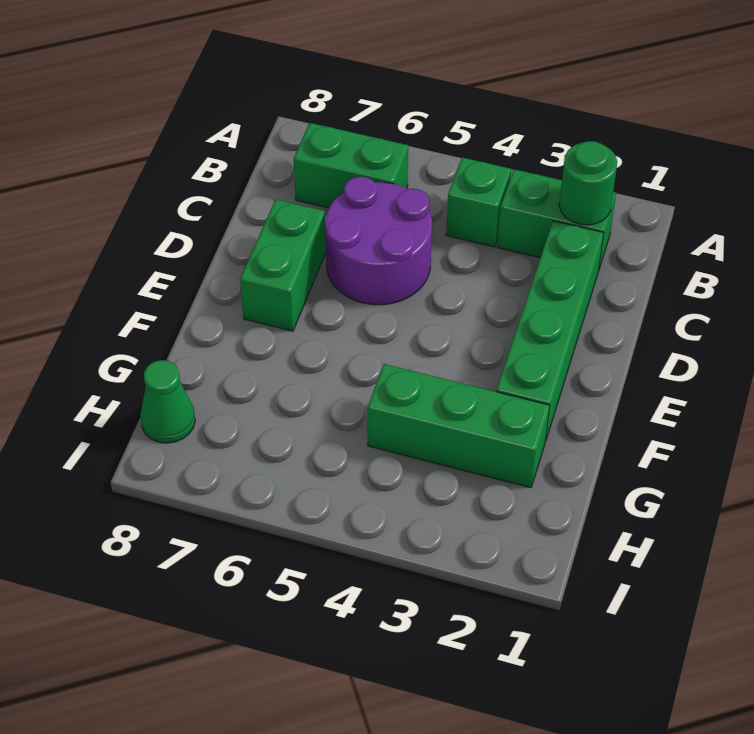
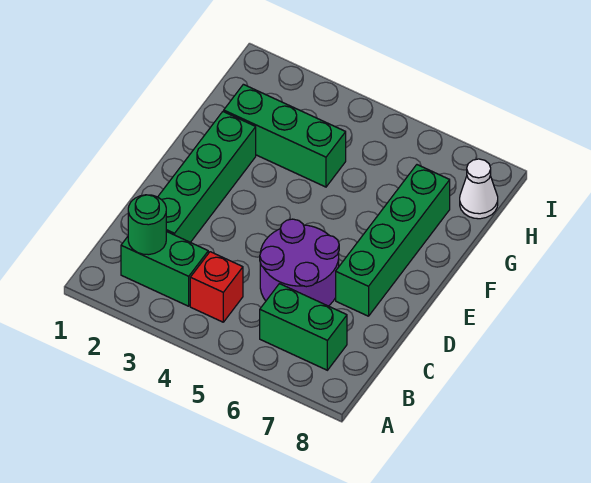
green 1x1 brick [446,158,511,247] -> red 1x1 brick [190,252,243,322]
green 1x2 brick [240,199,326,331] -> green 1x4 brick [336,165,450,316]
green 1x1 cone [140,360,195,443] -> white 1x1 cone [460,159,498,219]

